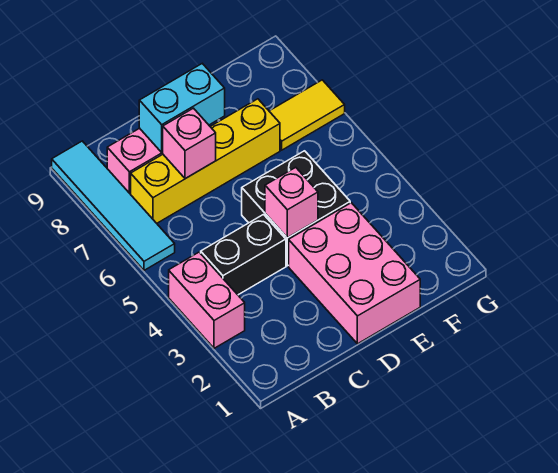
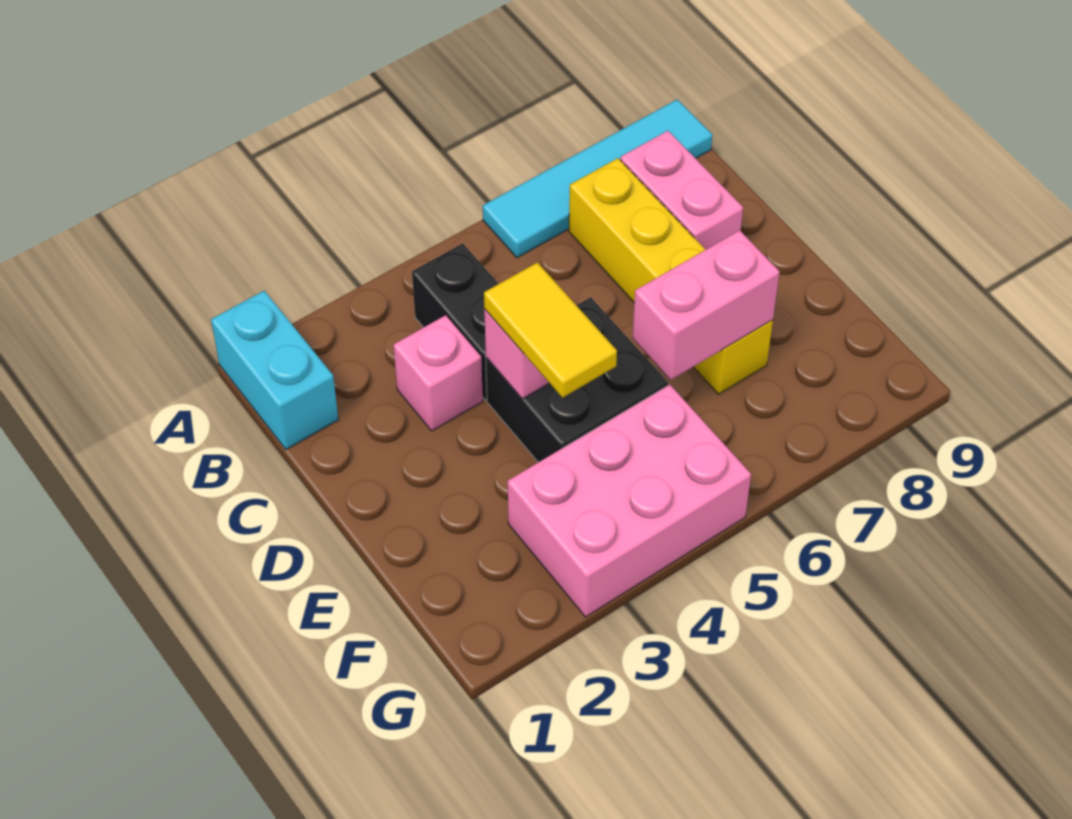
pink 1x2 brick [169,252,245,348] -> pink 1x2 brick moved to [632,230,779,380]
pink 1x1 brick [162,108,216,179] -> pink 1x1 brick moved to [394,315,483,431]
cyan 1x2 brick [139,64,225,152] -> cyan 1x2 brick moved to [211,291,338,449]
pink 2x3 brick [289,203,420,344] -> pink 2x3 brick moved to [508,385,751,617]
yellow 1x2 tile [269,80,345,150] -> yellow 1x2 tile moved to [484,262,617,398]

